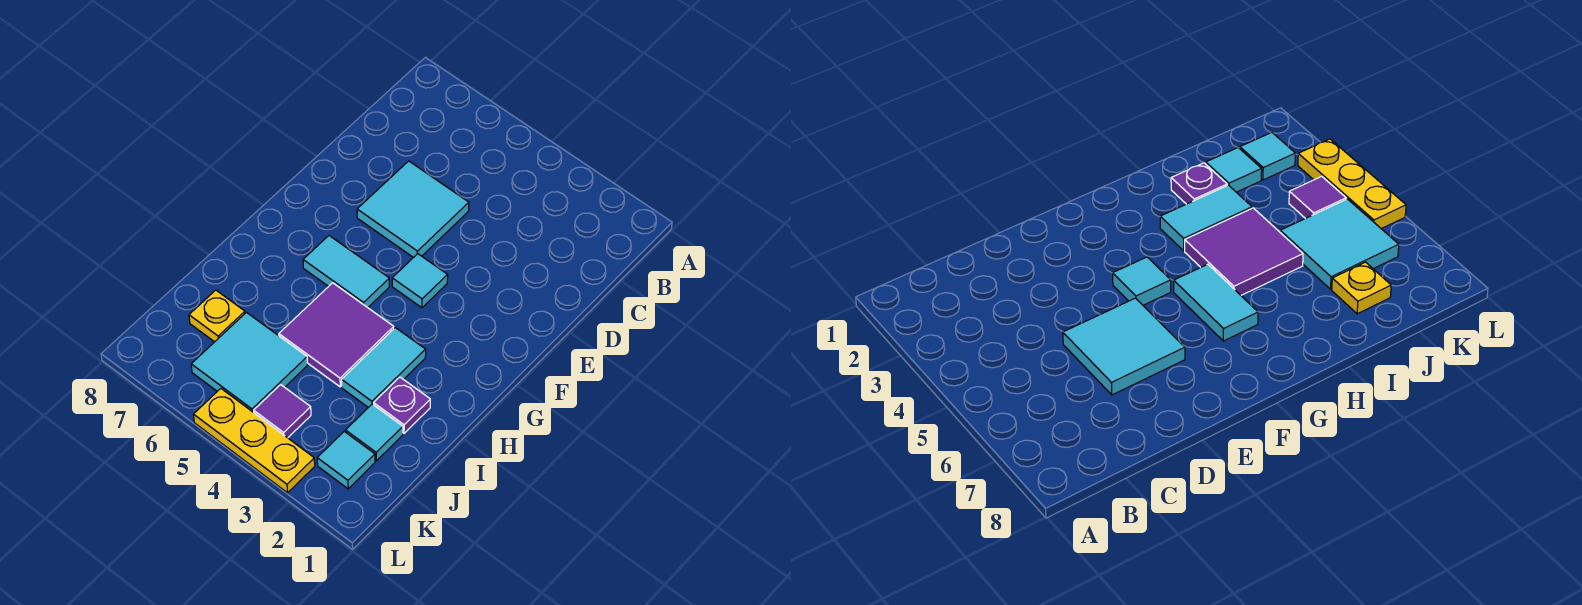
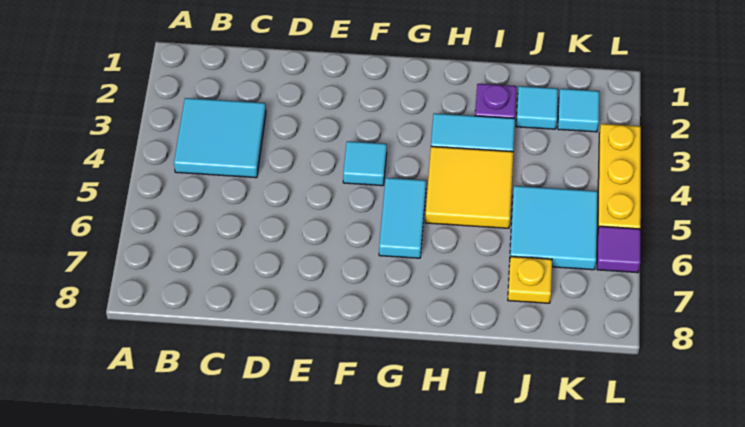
cyan 2x2 tile [357,161,469,258] -> cyan 2x2 tile moved to [174,98,266,178]
purple 2x2 tile [279,283,394,387] -> yellow 2x2 tile [425,147,513,228]
purple 1x1 tile [254,385,311,438] -> purple 1x1 tile moved to [597,226,640,273]

